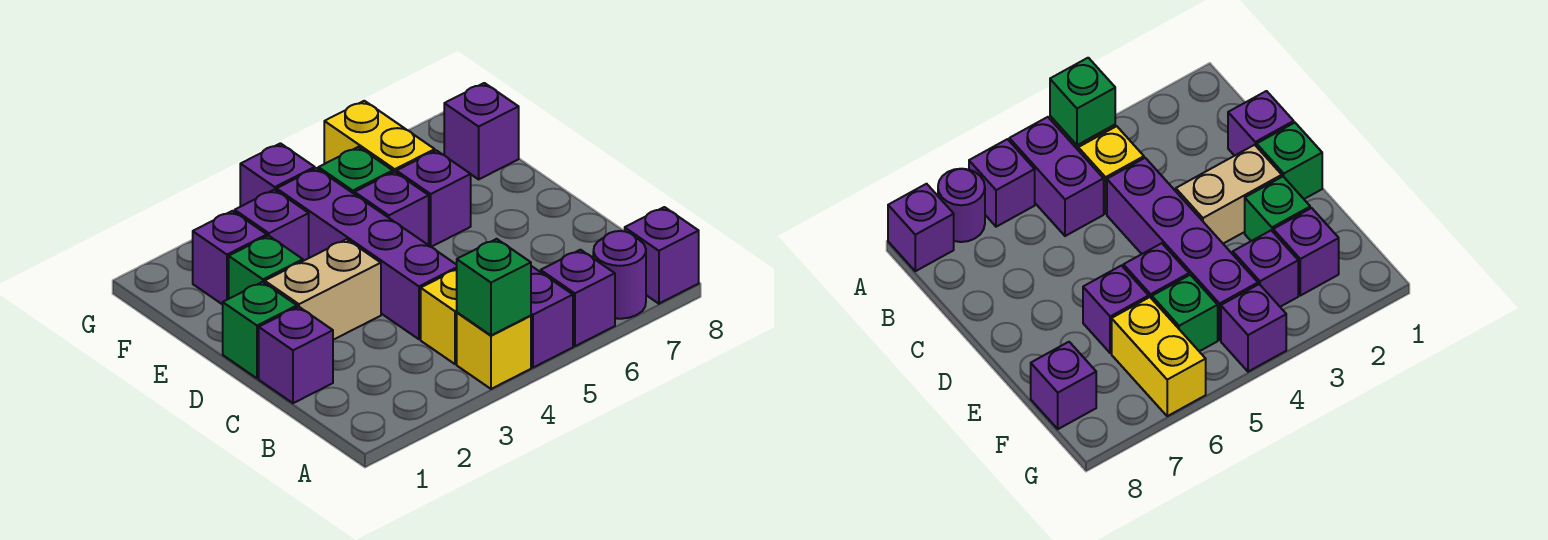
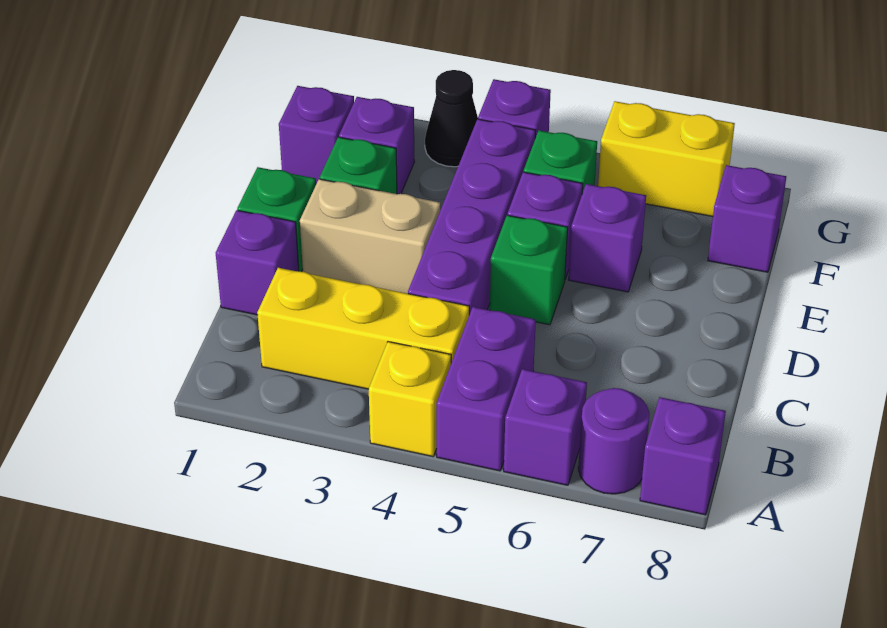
green 1x1 brick [457,239,531,335] -> green 1x1 brick moved to [490,215,568,325]
yellow 1x1 brick [421,270,457,364] -> yellow 1x3 brick [257,268,469,389]
purple 1x1 brick [235,189,309,261] -> purple 1x1 brick moved to [279,86,354,184]
yellow 1x2 brick [324,101,435,172] -> yellow 1x2 brick turned to [598,101,735,217]
none -> black 1x1 cone [425,70,478,167]

